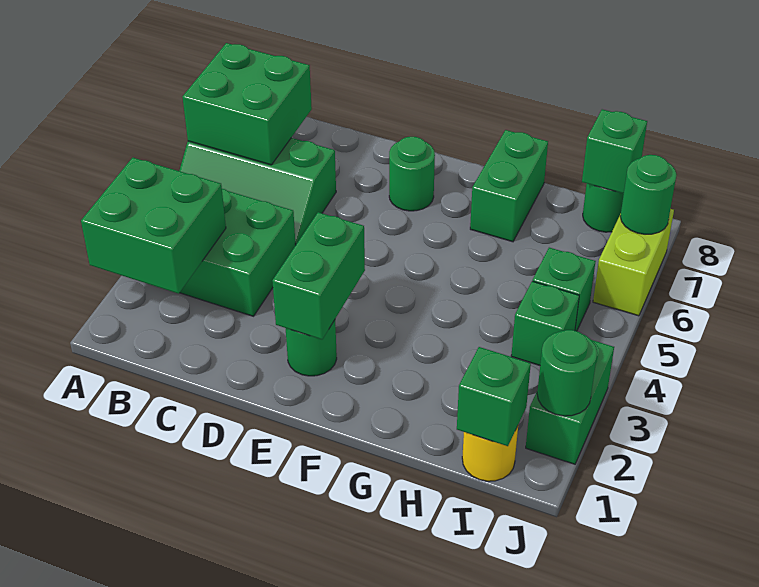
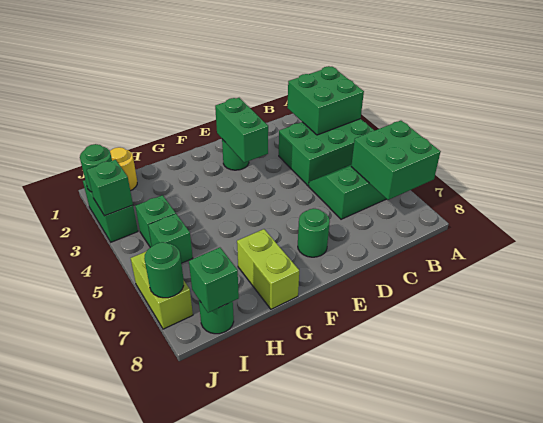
green 1x2 brick [470,130,548,242] -> lime 1x2 brick [237,229,299,309]
green 1x1 brick [457,347,531,446] -> green 1x1 brick moved to [87,160,133,216]

